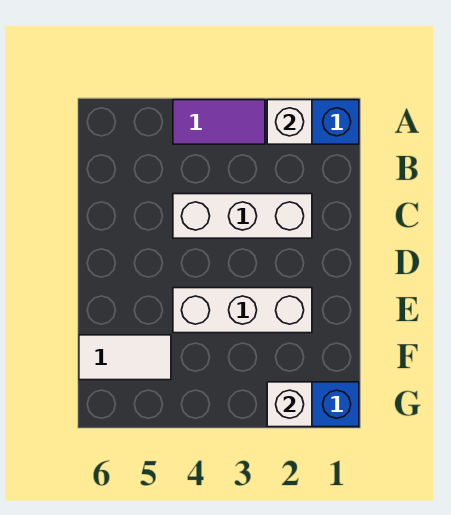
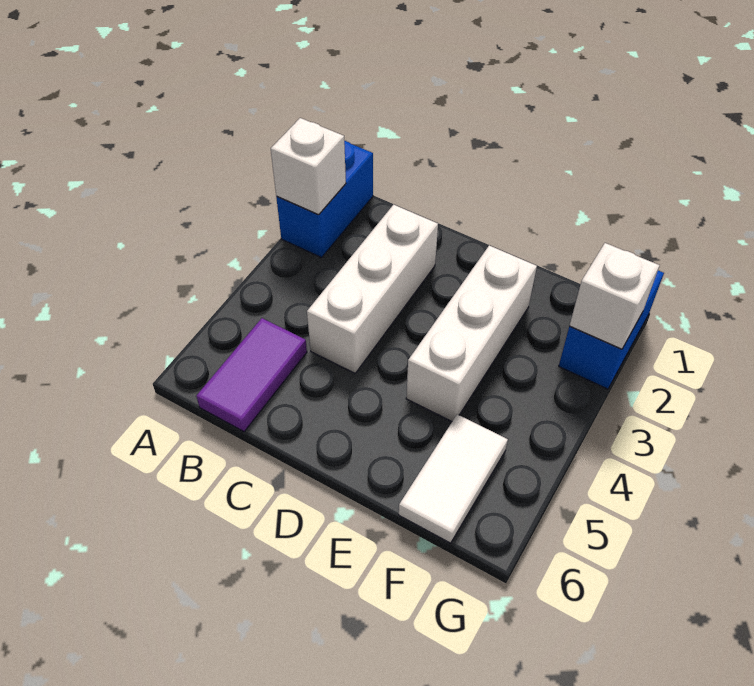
purple 1x2 tile [173,100,265,144] -> purple 1x2 tile moved to [196,318,307,432]

